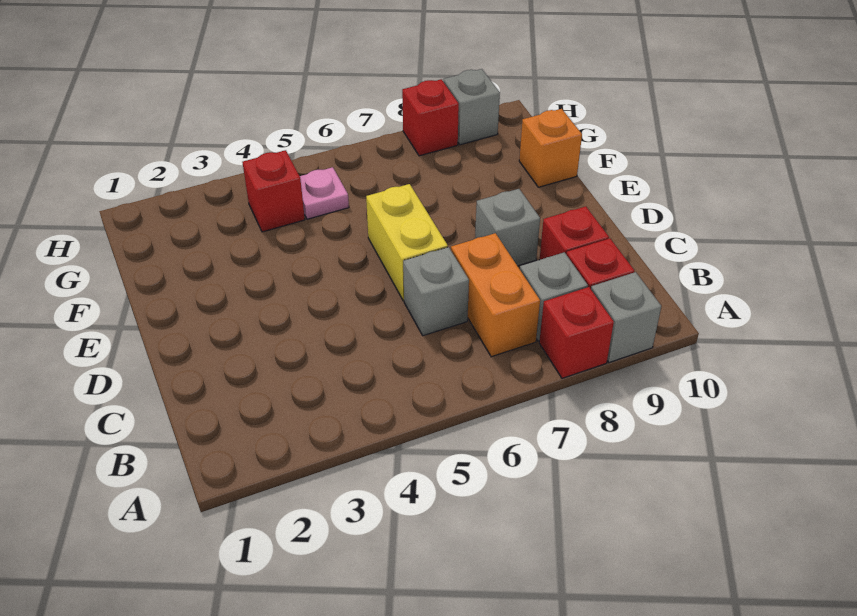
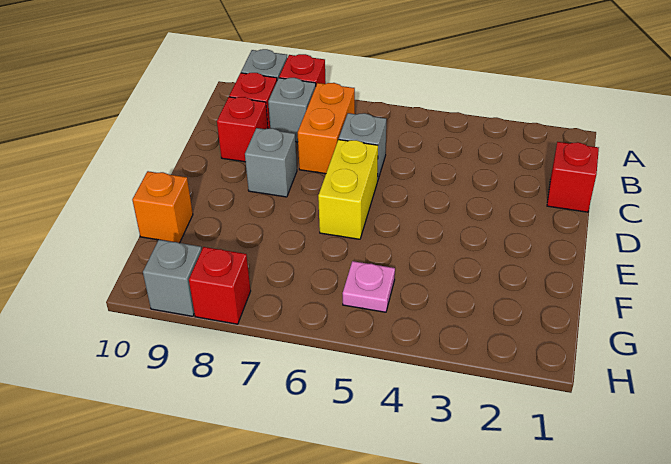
red 1x1 brick [243,150,305,232] -> red 1x1 brick moved to [547,142,599,212]

